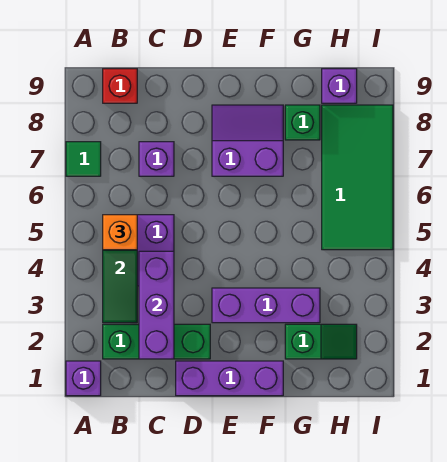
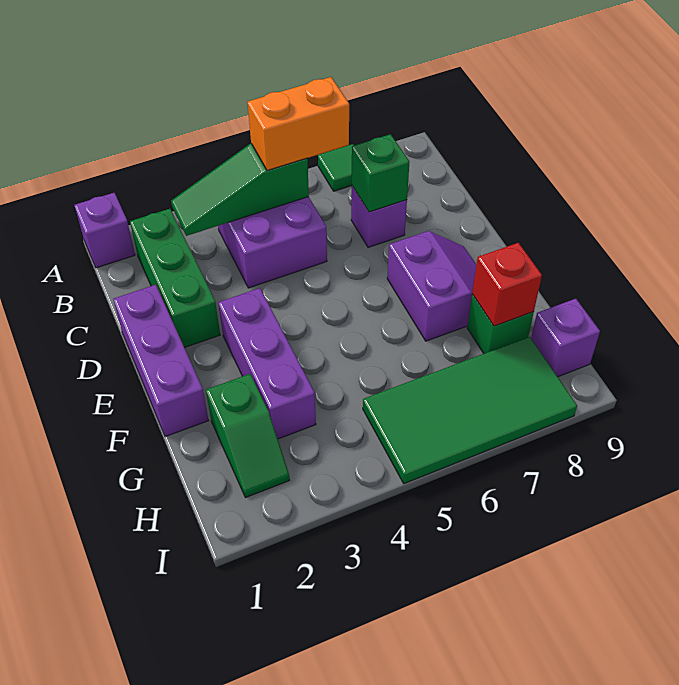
orange 1x1 brick [103,215,137,250] -> orange 1x2 brick [248,77,349,171]
red 1x1 brick [103,69,137,103] -> red 1x1 brick moved to [472,243,542,326]
purple 1x3 brick [139,251,174,359] -> none
none -> green 1x1 brick [352,134,409,212]

